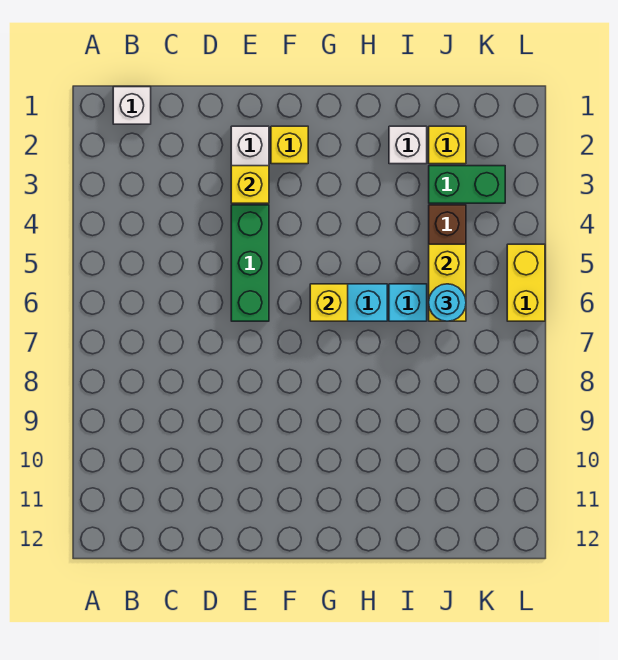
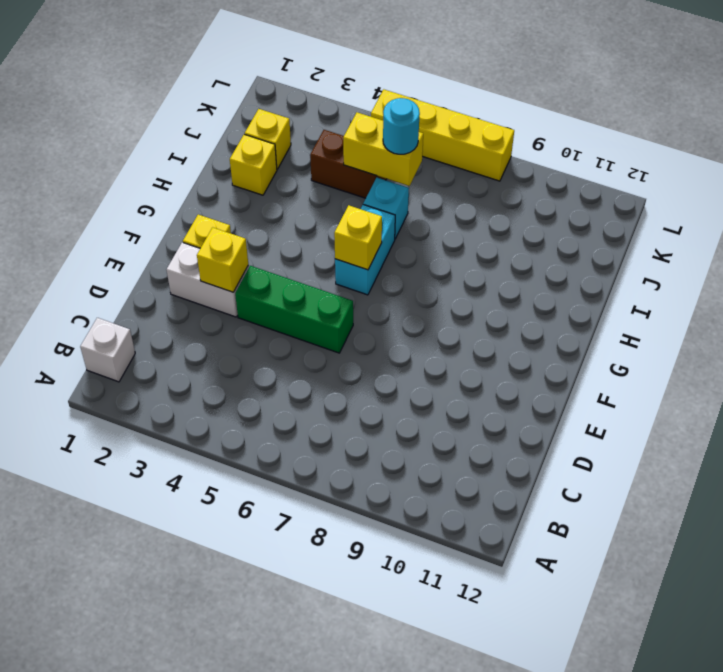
white 1x1 brick [389,126,427,164] -> yellow 1x1 brick [230,134,277,195]
green 1x2 brick [429,166,505,203] -> none
yellow 1x2 brick [507,244,545,321] -> yellow 1x4 brick [371,89,514,181]

